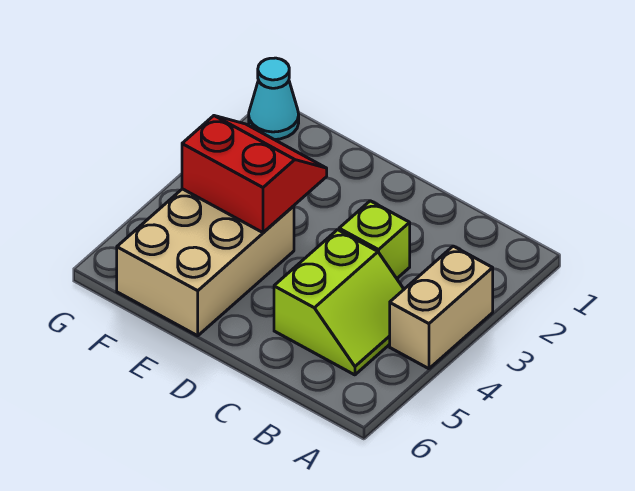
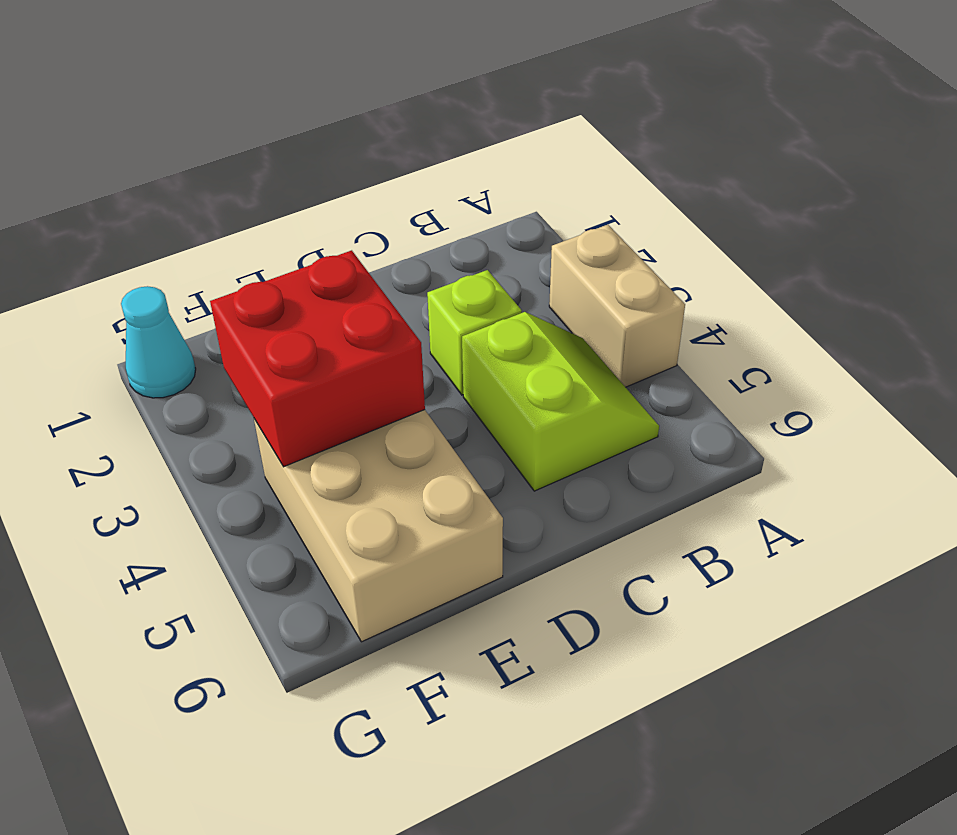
red 2x2 slope [182,116,327,233] -> red 2x2 brick [210,250,425,467]

